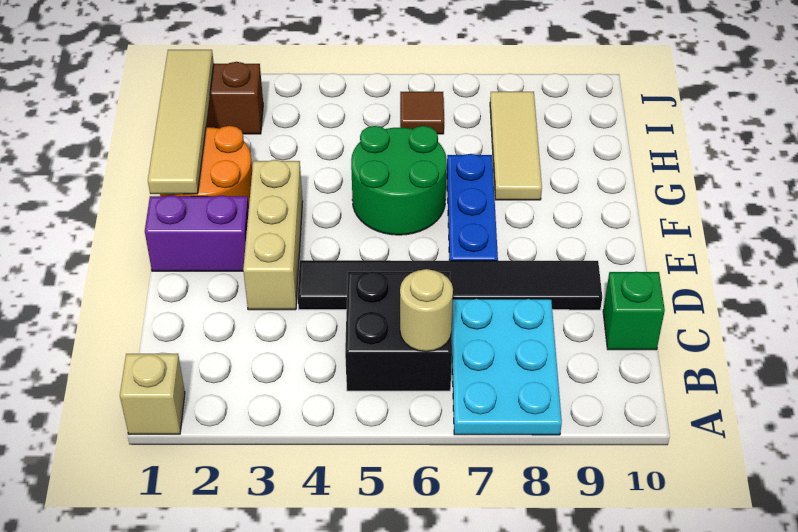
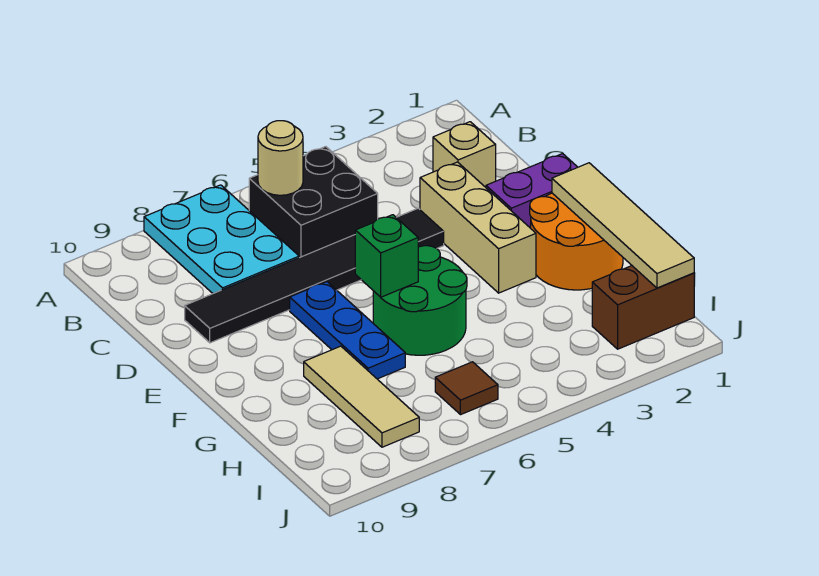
tan 1x1 brick [120,354,185,434] -> tan 1x1 brick moved to [433,122,496,187]
green 1x1 brick [603,272,665,350] -> green 1x1 brick moved to [355,215,418,297]

